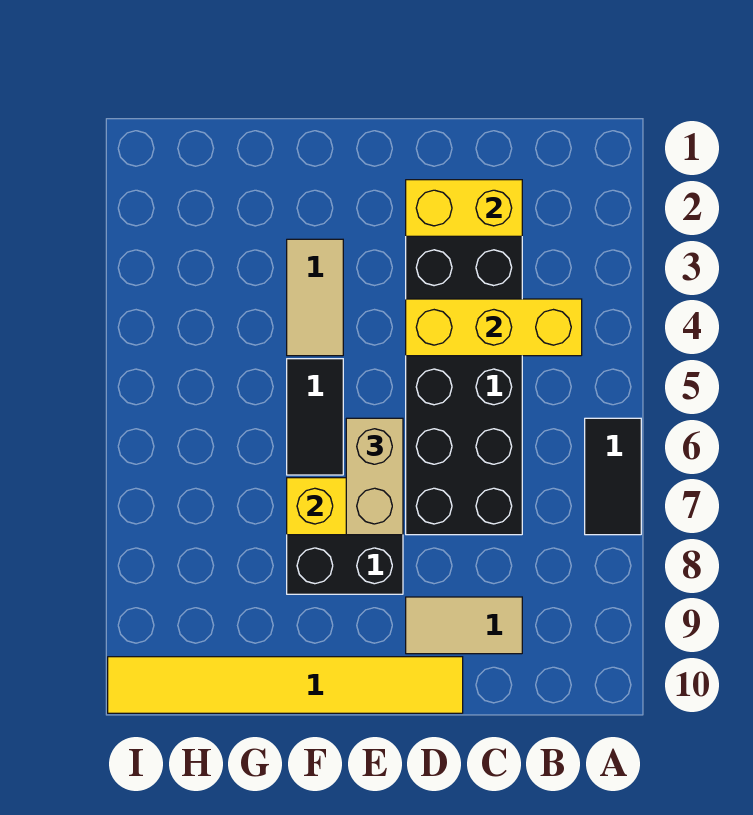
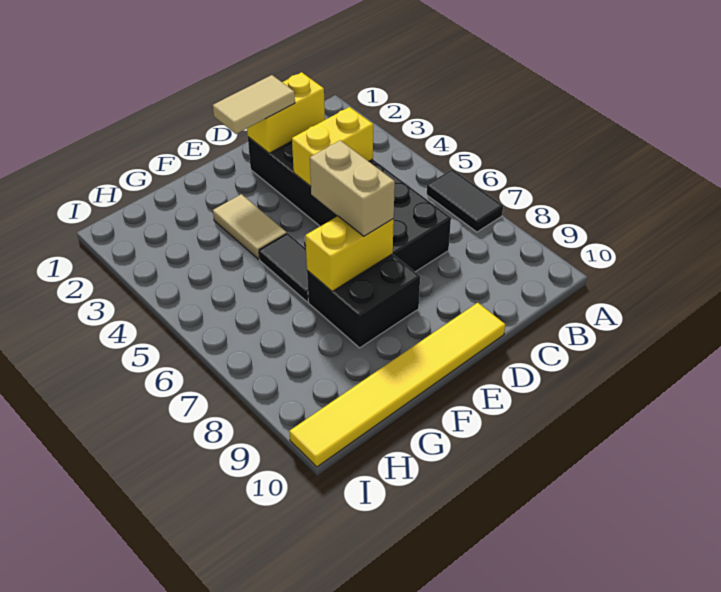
yellow 1x3 brick [406,299,582,356] -> yellow 1x2 brick [292,107,373,186]
tan 1x2 tile [406,597,522,654] -> tan 1x2 tile moved to [213,75,295,134]

